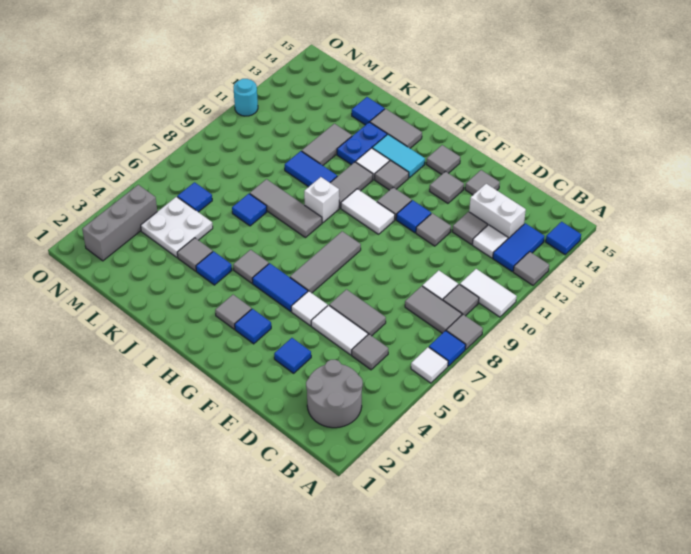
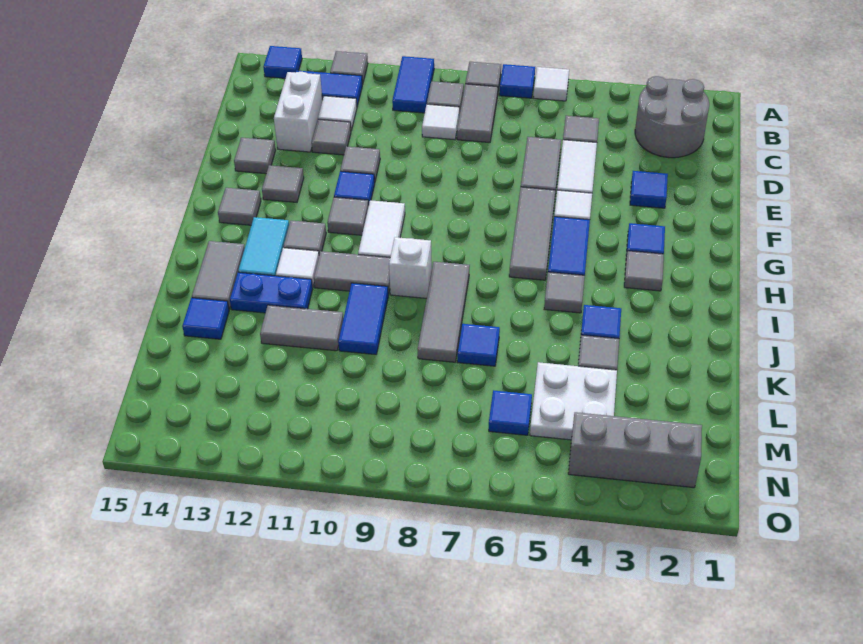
white 1x2 tile [460,269,517,317] -> blue 1x2 tile [392,56,434,113]
grey 1x3 tile [290,231,361,293] -> grey 1x3 tile turned to [509,187,555,280]
cyan 1x1 round brick [234,79,258,116] -> none

